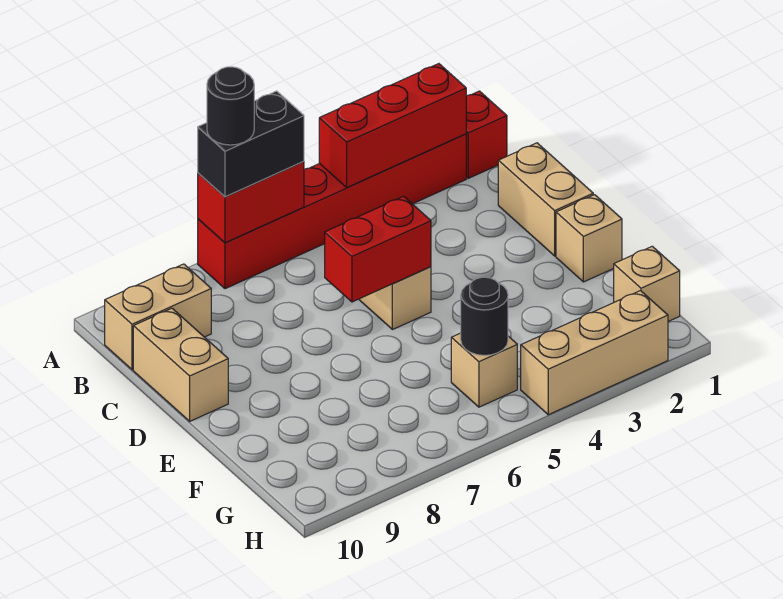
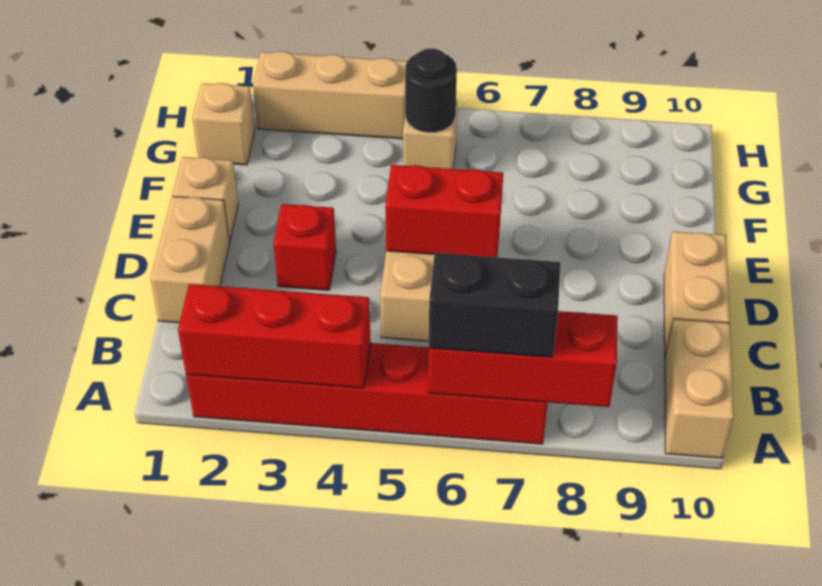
red 1x1 brick [466,91,507,178] -> red 1x1 brick moved to [273,204,336,290]
red 1x2 brick [198,161,304,243] -> red 1x3 brick [428,311,618,407]
black 1x1 round brick [207,67,254,145] -> none
tan 1x2 brick [105,264,211,370] -> tan 1x2 brick turned to [665,319,734,458]

